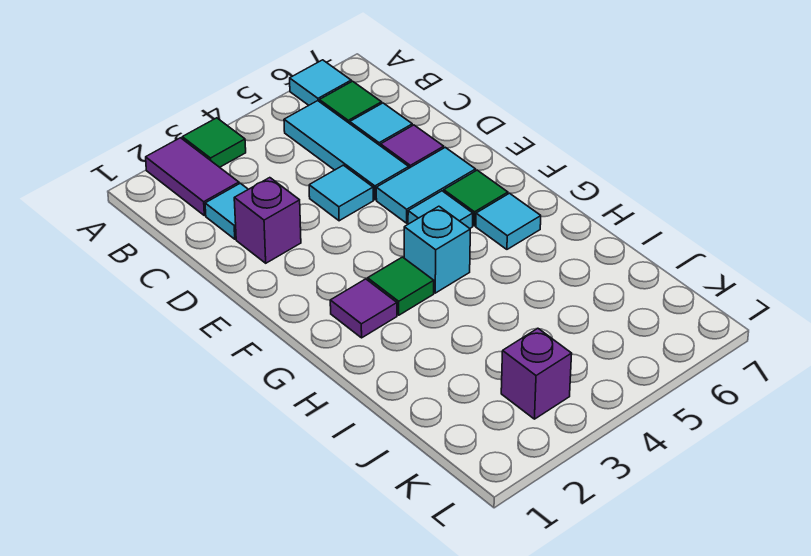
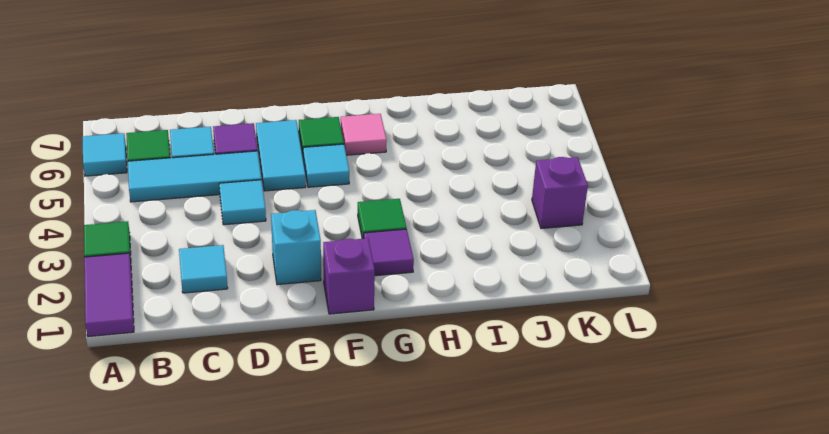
purple 1x2 tile [146,138,239,216] -> purple 1x2 tile turned to [84,253,134,337]
purple 1x1 brick [234,178,301,263] -> purple 1x1 brick moved to [323,238,375,314]
cyan 1x1 brick [404,206,470,293] -> cyan 1x1 brick moved to [271,210,321,285]
cyan 1x1 tile [476,193,541,249] -> pink 1x1 tile [341,114,387,155]

